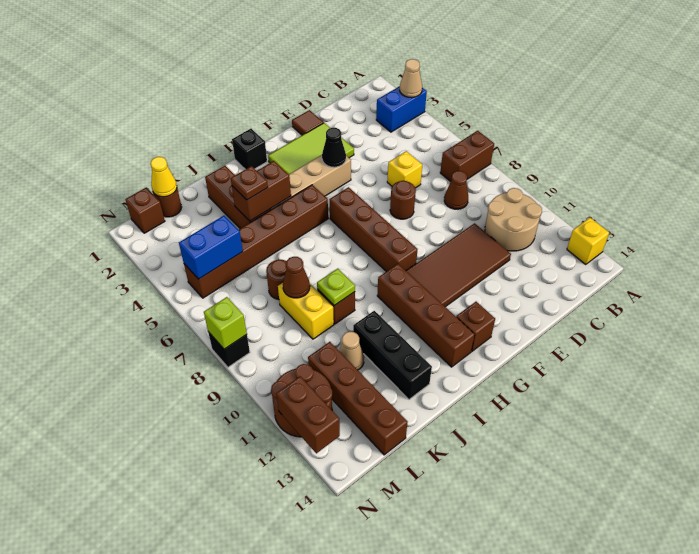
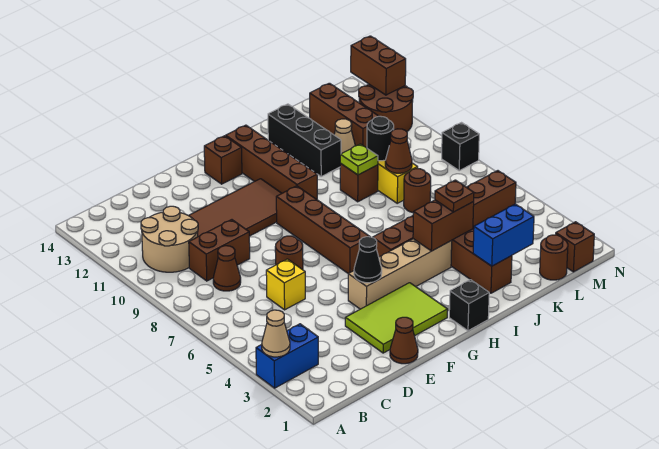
brown 1x2 brick [440,131,494,182] -> brown 1x2 brick moved to [189,220,250,281]
yellow 1x1 brick [567,218,609,265] -> none
brown 1x1 tile [292,110,324,135] -> brown 1x1 cone [390,317,418,364]
none -> black 1x1 round brick [367,116,394,161]
yellow 1x1 cone [151,157,177,197] -> none
blue 1x2 brick [179,216,243,279] -> blue 1x2 brick moved to [473,204,534,266]
brown 1x4 brick [308,342,408,455] -> brown 1x3 brick [310,83,378,148]
lime 1x1 brick [204,297,247,349] -> none

